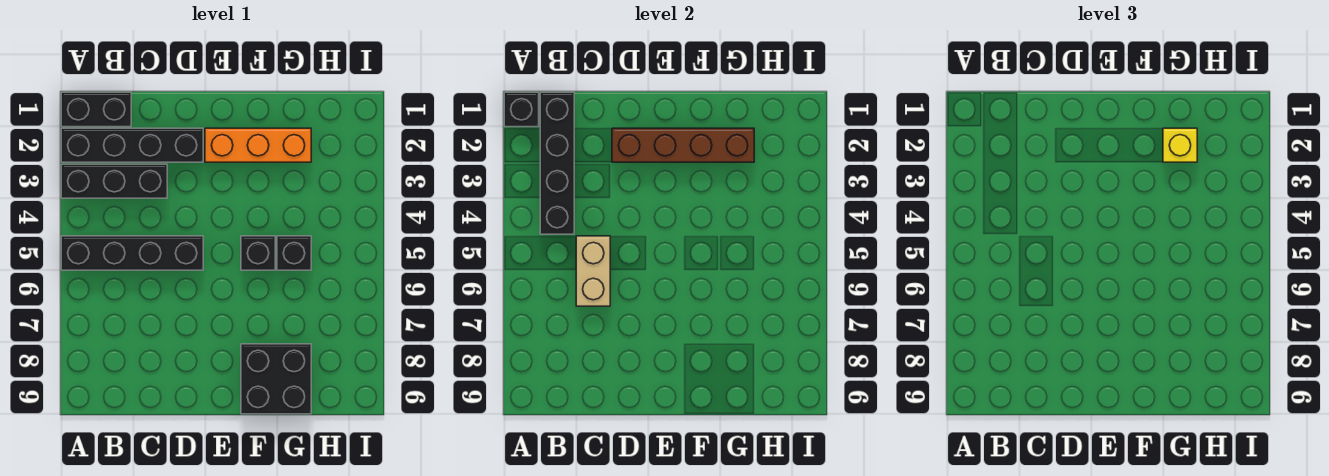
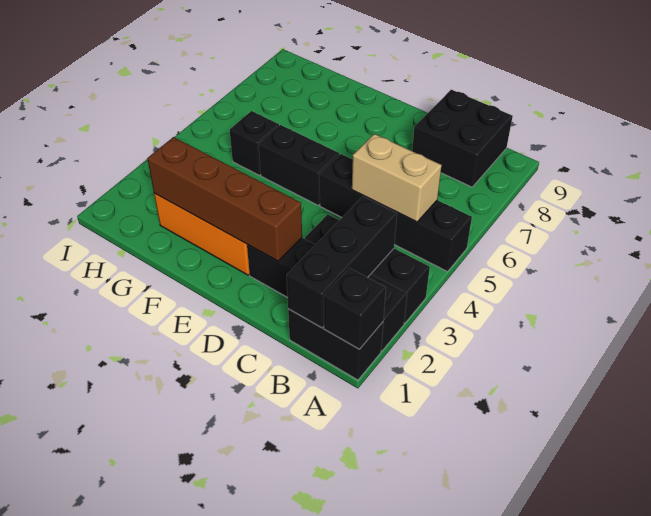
black 1x4 brick [540,92,574,234] -> black 1x3 brick [287,197,397,328]
tan 1x2 brick [576,236,610,306] -> tan 1x2 brick turned to [352,134,442,222]
black 1x1 brick [241,236,275,270] -> black 1x2 brick [259,125,339,205]
black 2x2 brick [241,344,311,414] -> black 2x2 brick moved to [412,90,513,187]
yellow 1x1 brick [1163,128,1197,162] -> none

